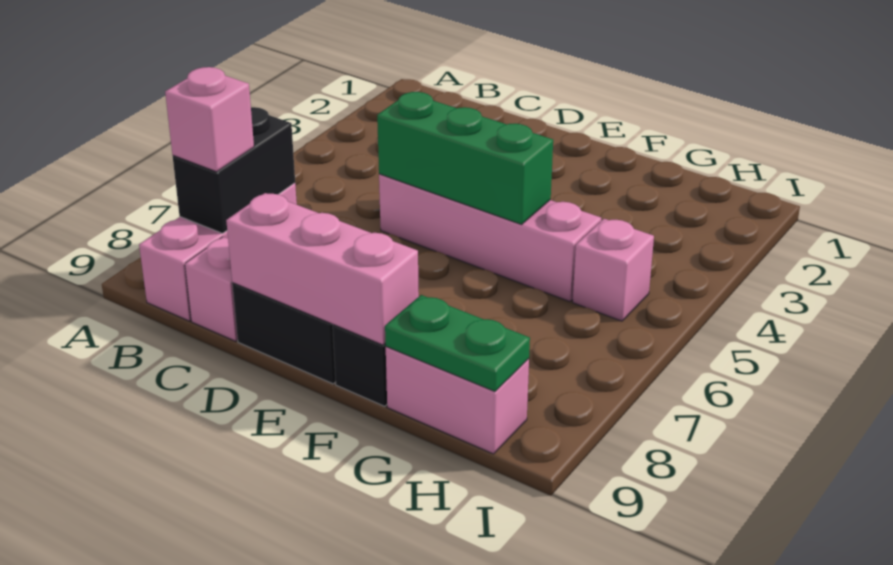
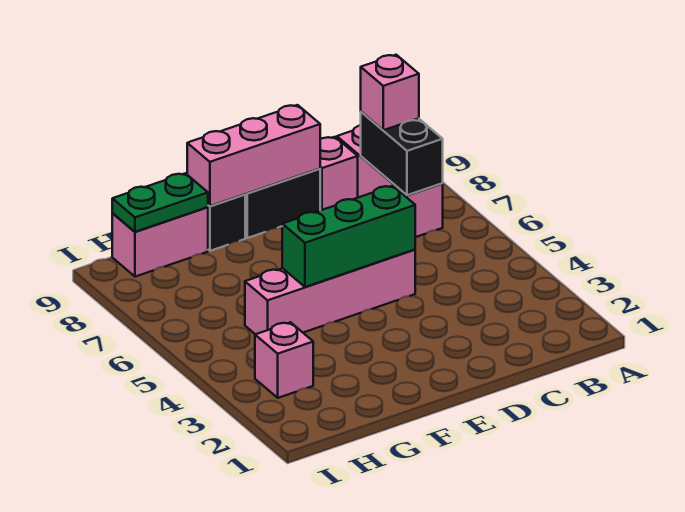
pink 1x1 brick [573,219,654,321] -> pink 1x1 brick moved to [255,322,313,398]

